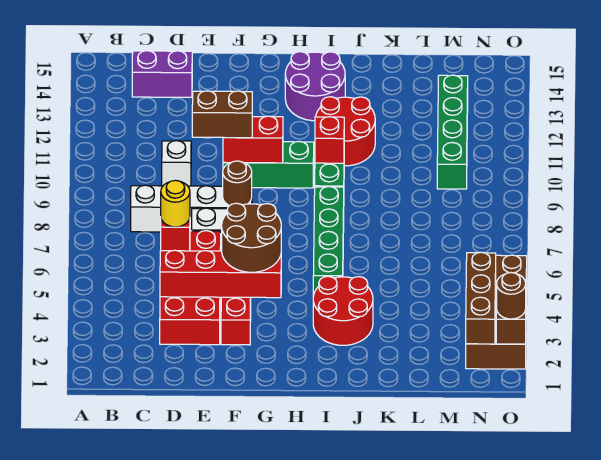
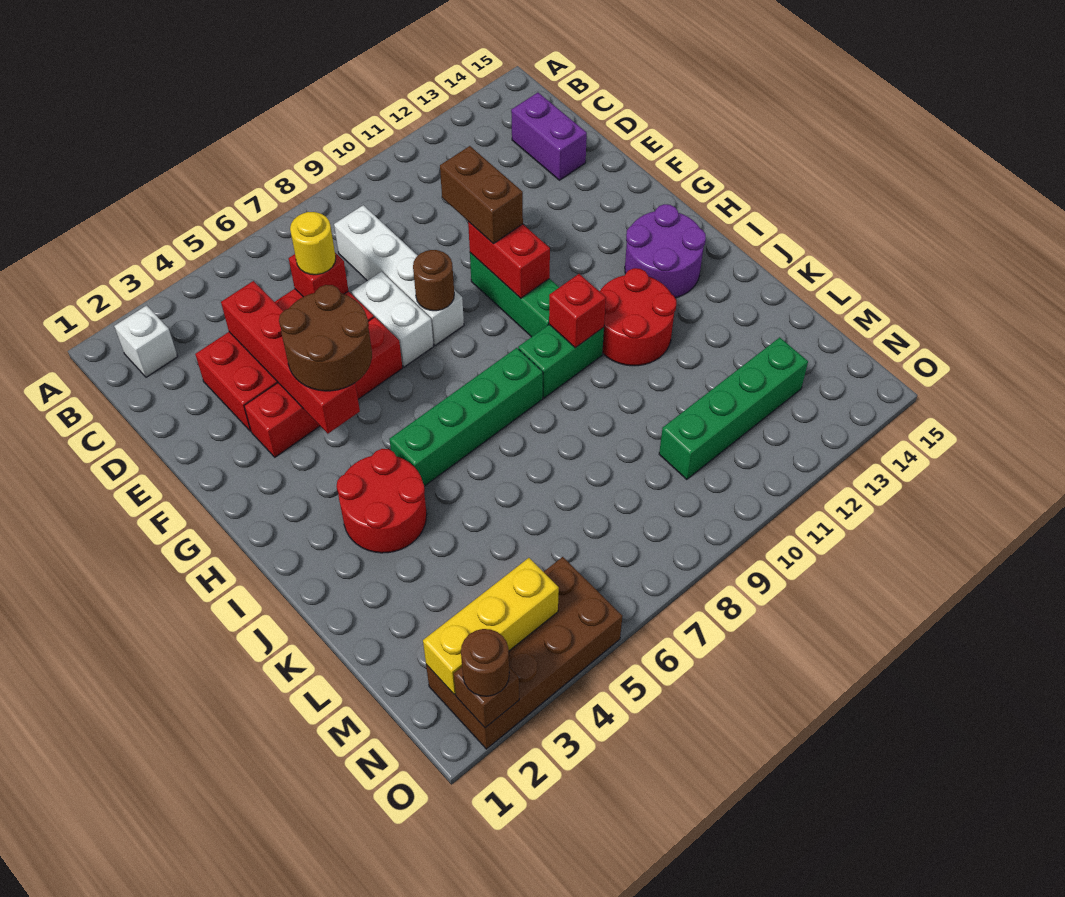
white 1x1 brick [162,141,191,186] -> white 1x1 brick moved to [114,305,178,377]
brown 1x3 brick [466,252,496,344] -> yellow 1x3 brick [423,558,559,695]

